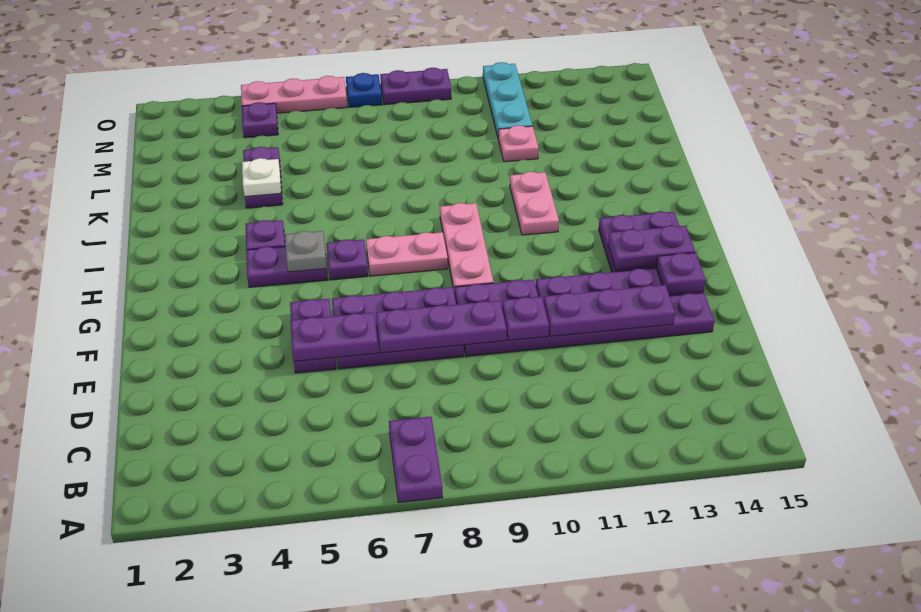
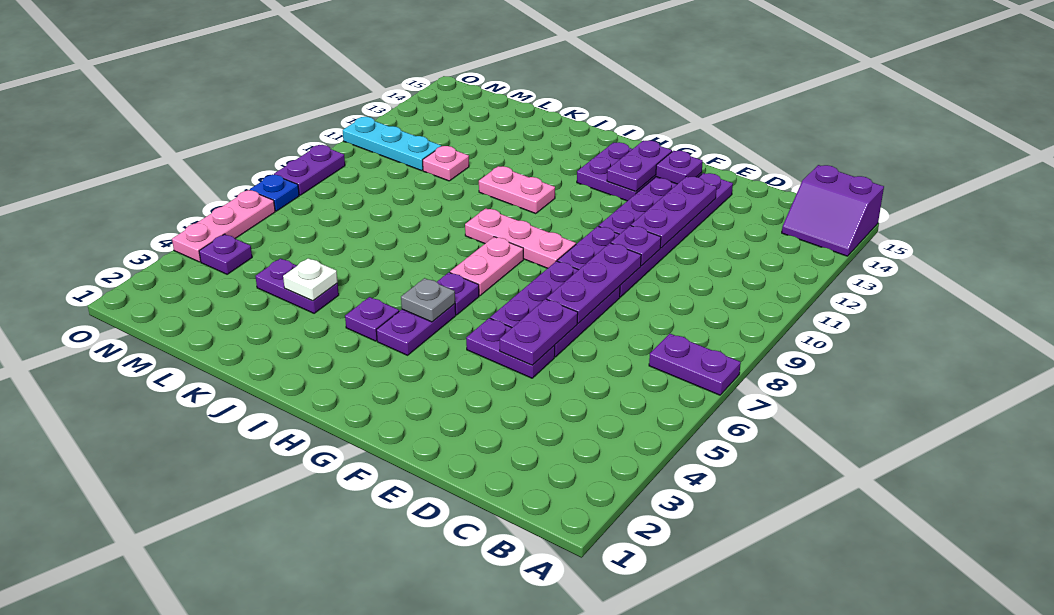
none -> purple 2x2 slope [782,165,884,256]

